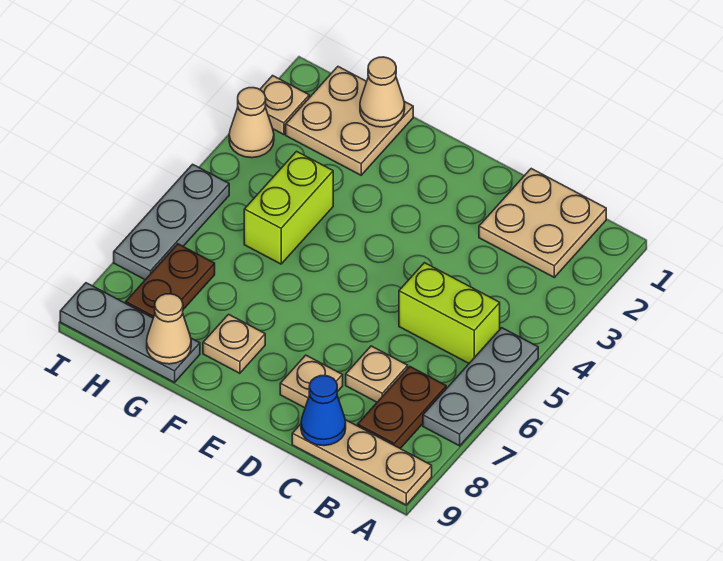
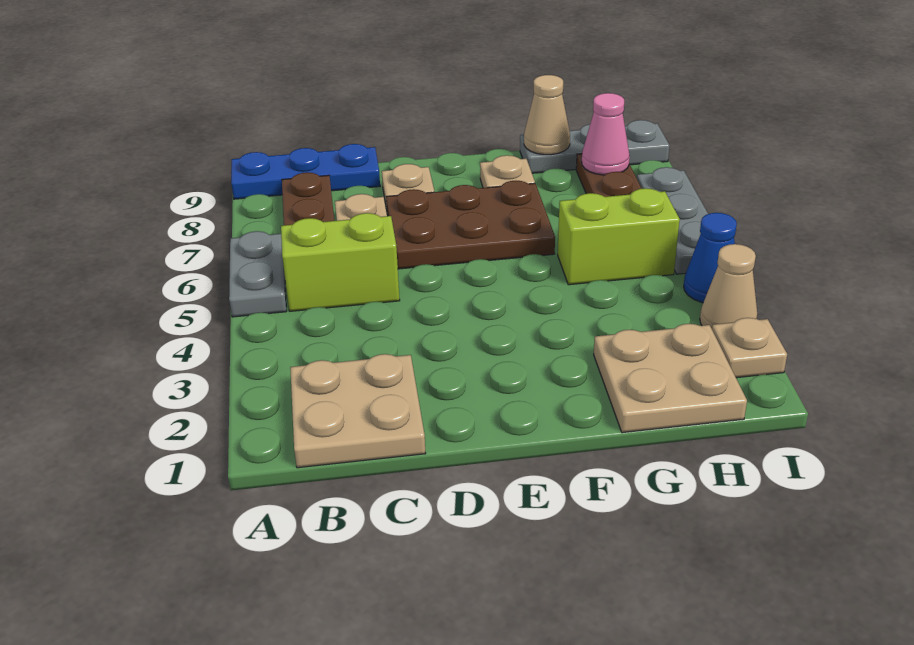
grey 1x3 plate [423,328,538,446] -> grey 1x2 plate [229,231,286,317]
tan 1x3 plate [292,420,432,505] -> blue 1x3 plate [231,144,380,199]
blue 1x1 cone [301,376,346,446] -> blue 1x1 cone moved to [684,213,737,303]
none -> brown 2x3 plate [386,181,555,269]
tan 1x1 cone [360,57,405,127] -> none
lime 1x2 brick [244,151,333,264] -> lime 1x2 brick turned to [558,188,680,285]
none -> pink 1x1 cone [582,93,630,175]

